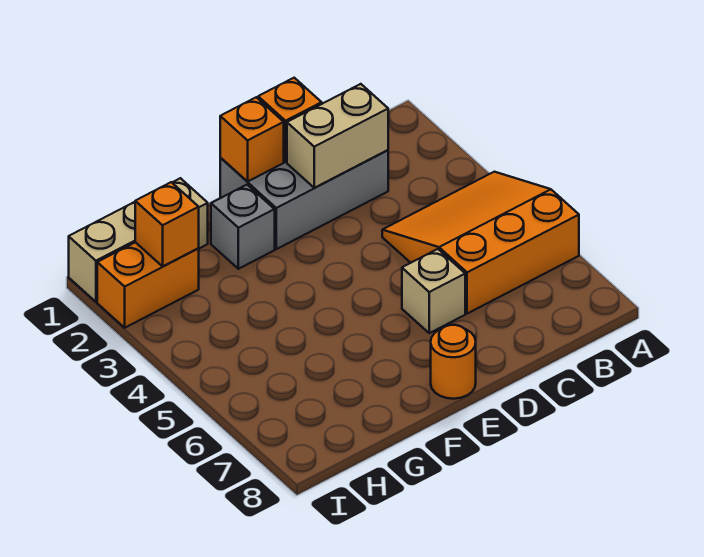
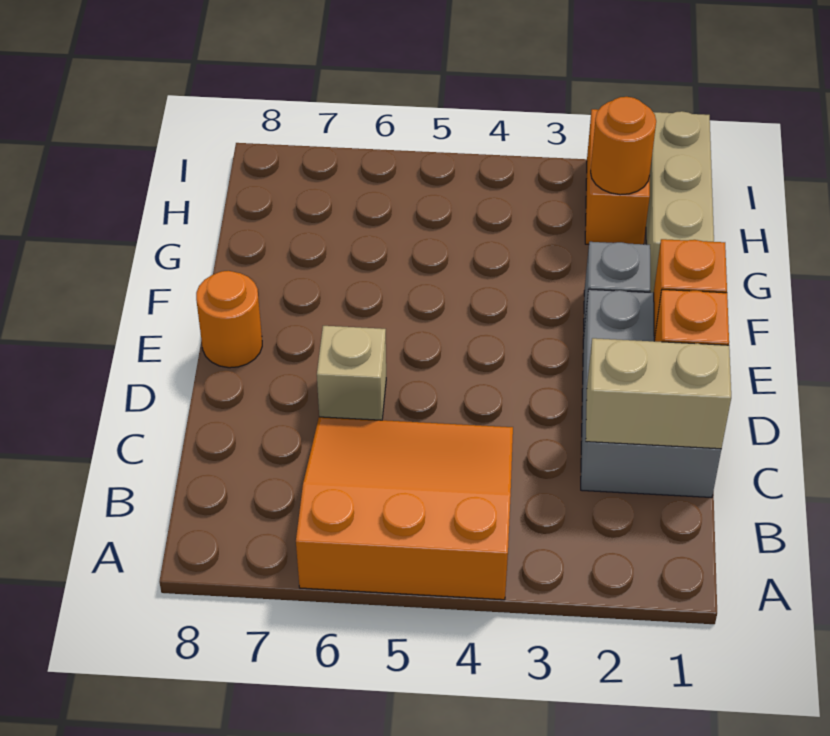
orange 3x3 slope [382,172,579,314] -> orange 3x3 slope turned to [296,417,513,600]
tan 1x2 brick [287,84,388,188] -> tan 1x2 brick turned to [586,338,731,449]
orange 1x1 brick [135,182,199,266] -> orange 1x1 round brick [590,97,656,195]

